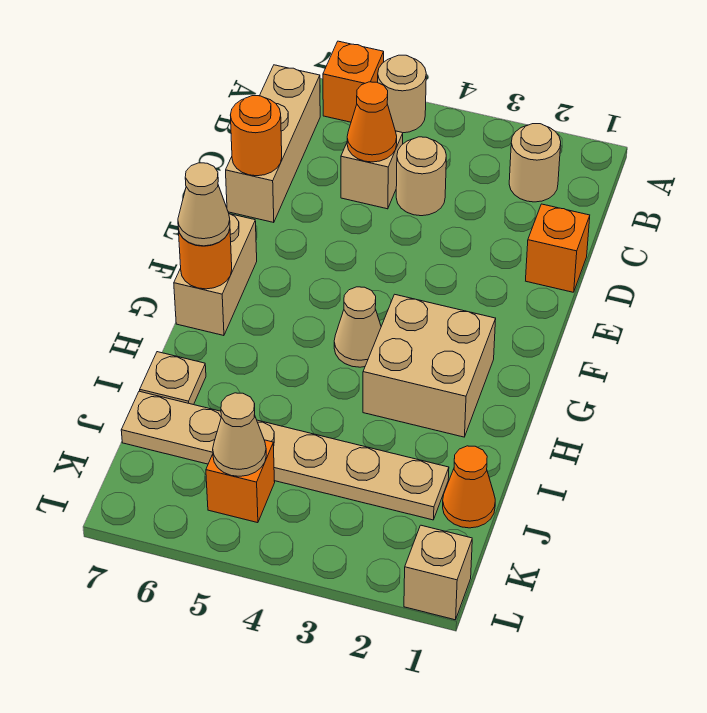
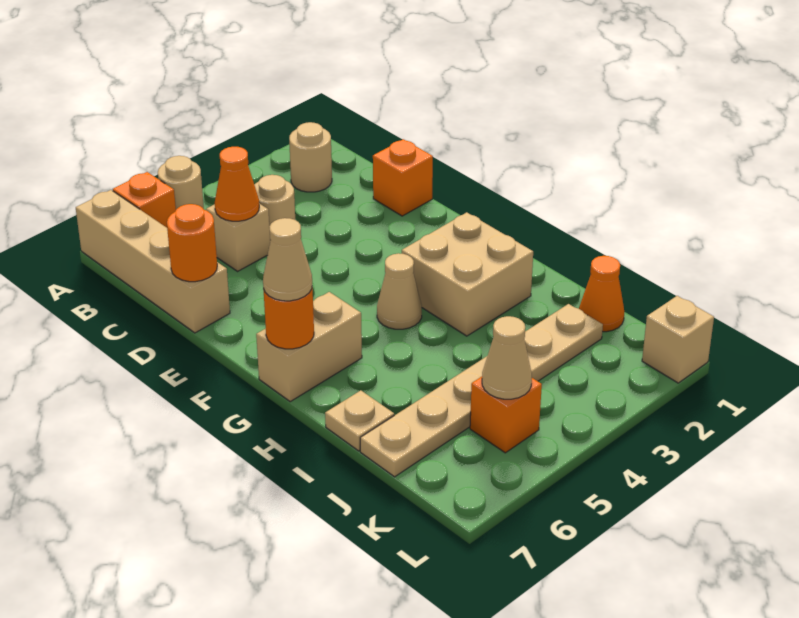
tan 1x3 brick [226,65,320,223] -> tan 1x4 brick [76,190,230,333]
tan 1x2 brick [174,214,257,336] -> tan 1x2 brick turned to [256,292,362,401]

